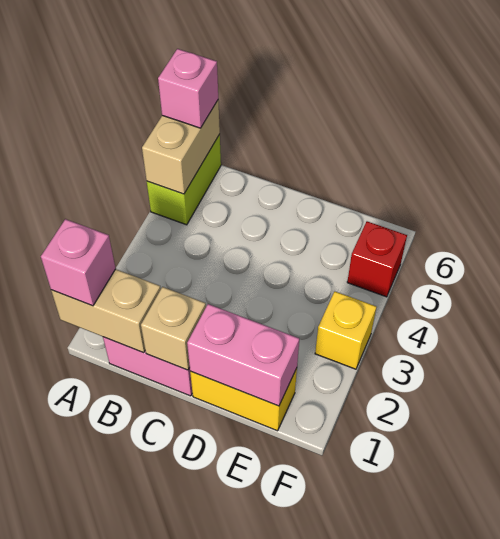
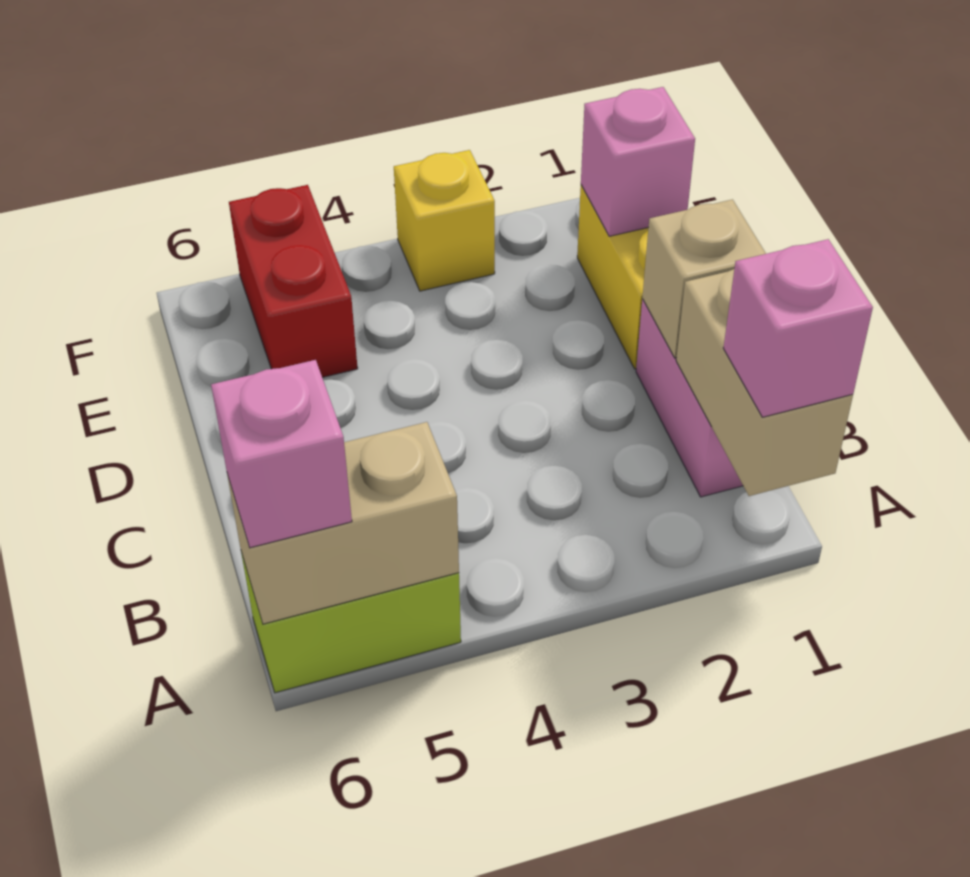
pink 1x2 brick [187,304,299,406] -> pink 1x1 brick [581,87,695,236]
red 1x1 brick [347,221,407,297] -> red 1x2 brick [229,185,358,377]

